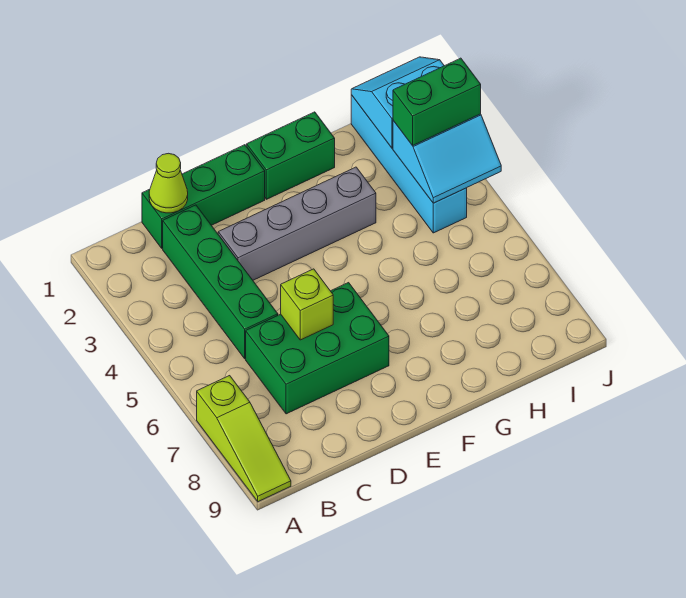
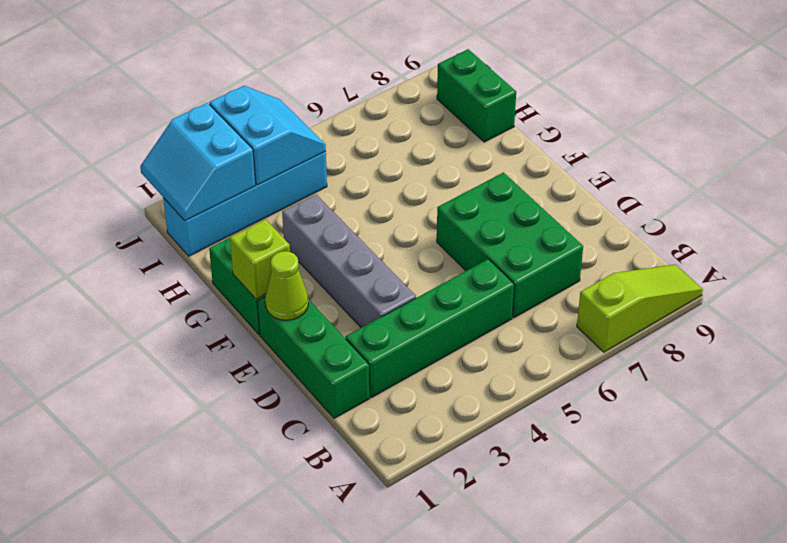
lime 1x1 cone [149,153,188,213] -> lime 1x1 cone moved to [265,251,308,320]
lime 1x1 brick [281,269,333,340] -> lime 1x1 brick moved to [230,219,290,299]
green 1x2 brick [393,58,481,146] -> green 1x2 brick moved to [437,49,516,142]

